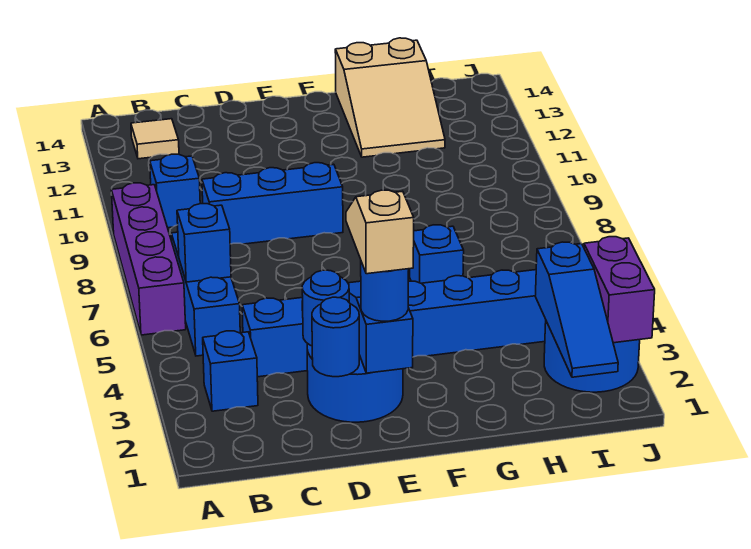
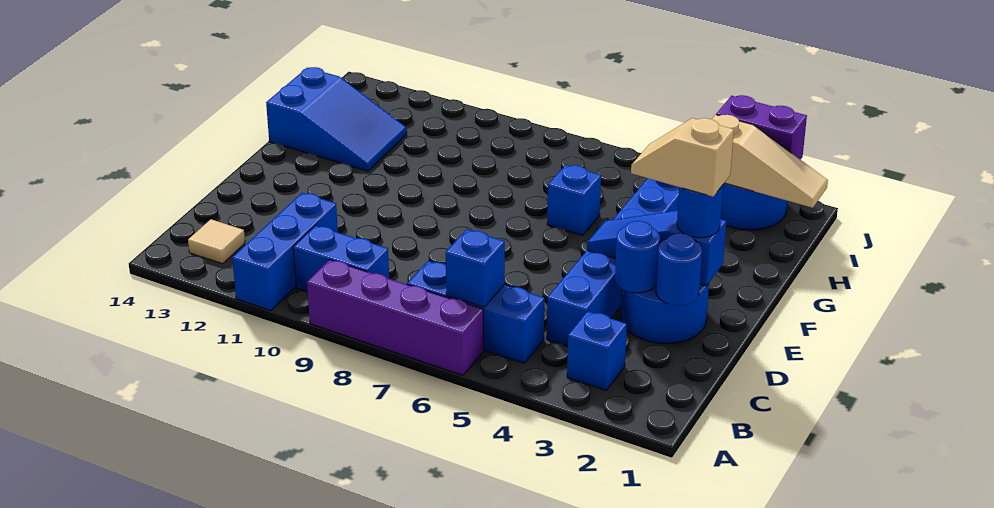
blue 1x1 brick [150,154,200,228] -> blue 1x2 brick [293,226,389,292]
blue 1x3 brick [202,163,343,244] -> blue 1x3 brick moved to [232,193,338,311]
tan 2x3 slope [335,38,445,157] -> blue 2x3 slope [266,67,407,171]
blue 1x3 slope [535,242,618,377] -> tan 1x3 slope [712,115,828,208]

